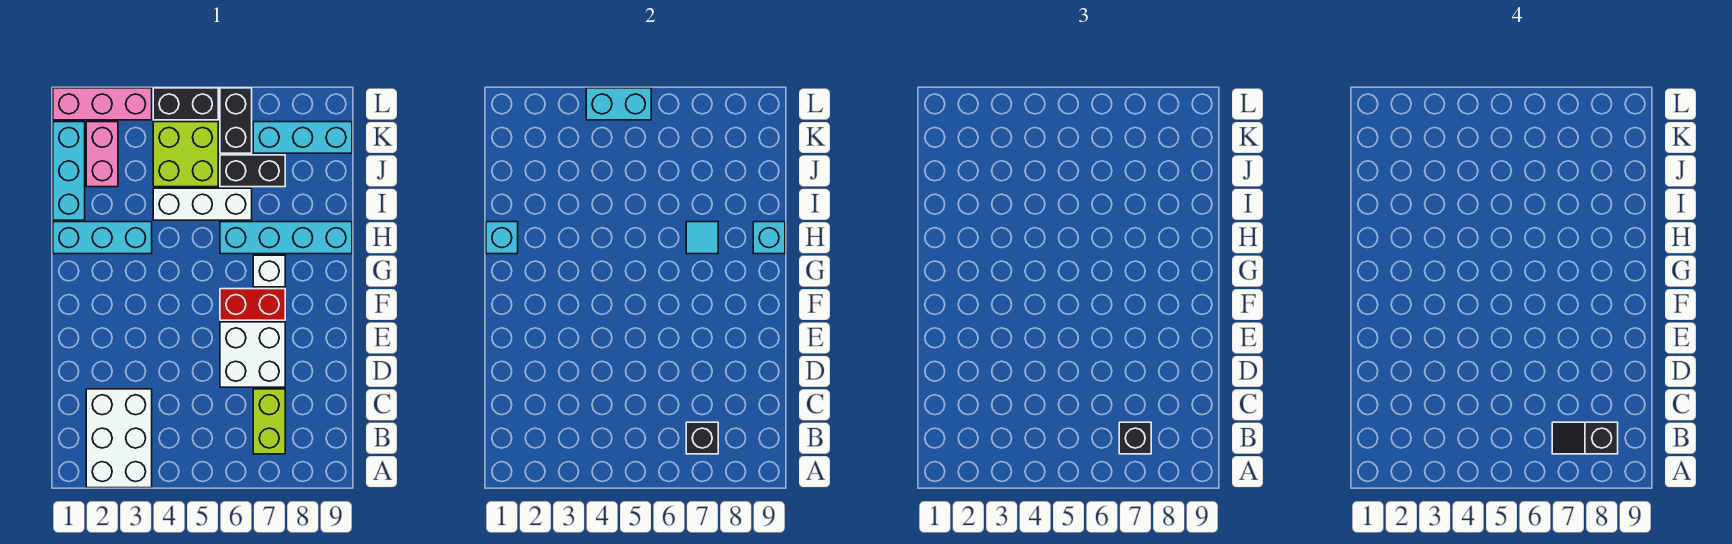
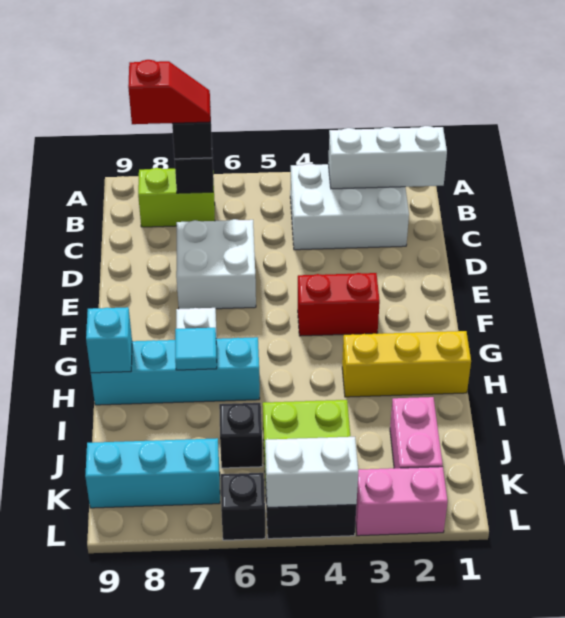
white 2x3 brick [86,389,152,488] -> white 2x3 brick turned to [290,164,409,250]
lime 1x2 brick [253,389,285,454] -> lime 1x2 brick turned to [138,168,215,227]
black 1x2 slope [1552,422,1618,454] -> red 1x2 slope [128,60,210,124]
red 1x2 brick [220,289,285,320] -> red 1x2 brick moved to [298,273,380,336]
cyan 1x3 brick [53,222,152,254] -> yellow 1x3 brick [342,331,471,397]
cyan 1x1 brick [486,222,518,254] -> none
cyan 1x3 brick [53,122,85,220] -> none
white 1x3 brick [153,188,252,220] -> white 1x3 brick moved to [328,126,447,189]
black 1x2 brick [220,155,285,187] -> black 1x1 brick [219,403,263,468]
black 1x2 brick [220,88,252,153] -> black 1x1 brick [221,473,265,540]
pink 1x3 brick [53,88,152,120] -> pink 1x2 brick [356,467,448,536]
cyan 1x2 brick [586,88,651,120] -> white 1x2 brick [265,437,358,508]

